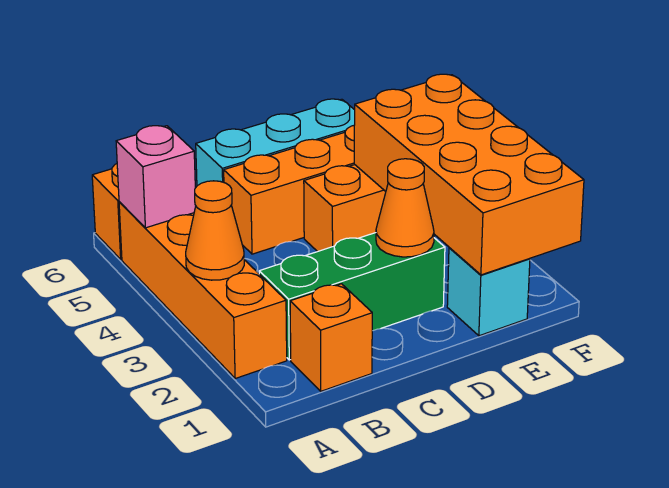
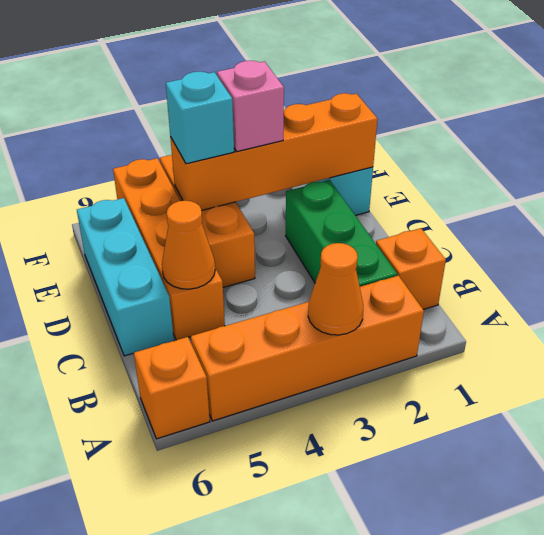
pink 1x1 brick [116,126,196,228] -> pink 1x1 brick moved to [217,61,284,152]
orange 1x1 cone [376,159,434,257] -> orange 1x1 cone moved to [162,201,215,289]
orange 2x4 brick [354,74,584,275] -> orange 1x4 brick [170,93,377,211]
none -> cyan 1x1 brick [166,72,234,164]

